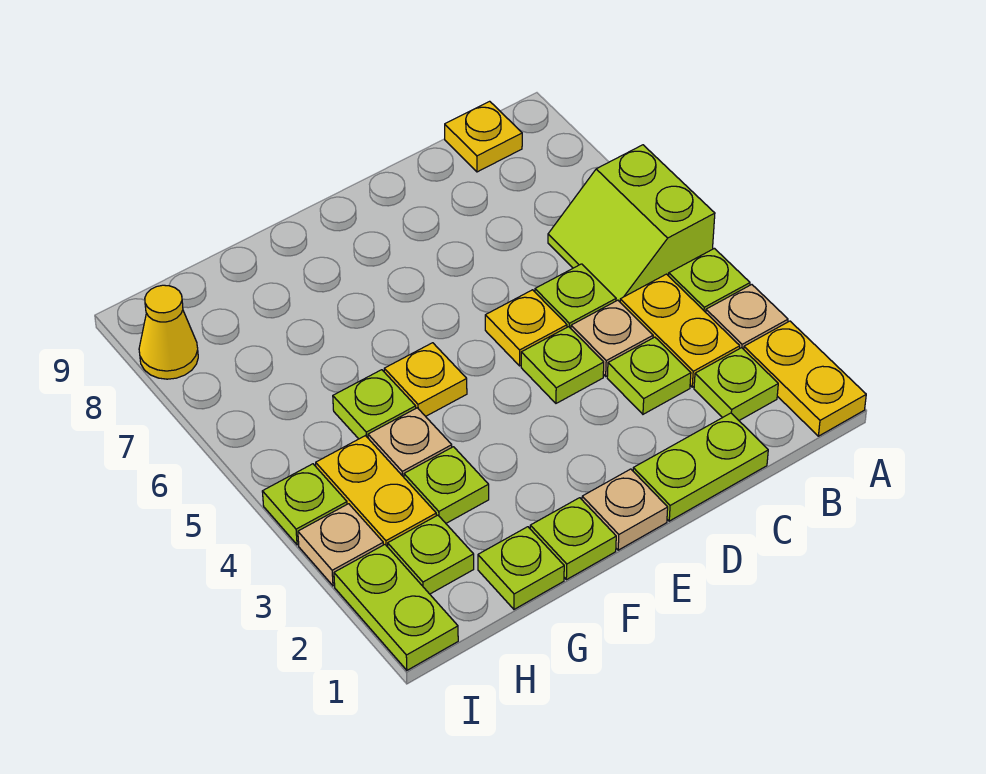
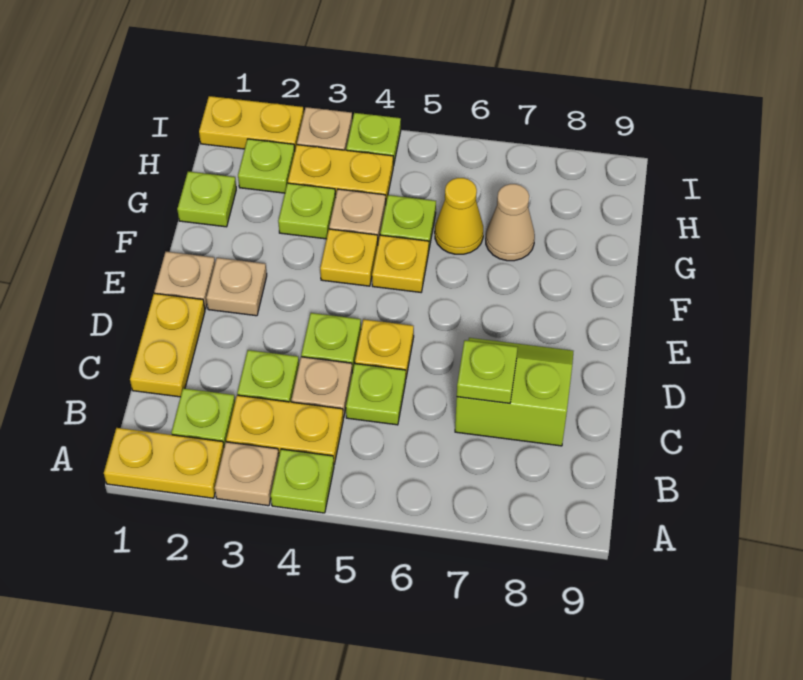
lime 2x2 slope [548,145,715,302] -> lime 2x2 slope moved to [455,338,573,446]
yellow 1x1 plate [445,101,522,172] -> yellow 1x1 plate moved to [320,229,378,286]
lime 1x2 plate [633,413,768,521] -> yellow 1x2 plate [130,293,205,397]
none -> tan 1x1 plate [206,258,267,316]
lime 1x1 plate [530,498,616,580] -> lime 1x1 plate moved to [457,340,518,403]
none -> tan 1x1 cone [486,184,535,261]
lime 1x2 plate [334,545,458,670] -> yellow 1x2 plate [199,96,304,149]
yellow 1x1 cone [139,285,198,379] -> yellow 1x1 cone moved to [435,178,483,254]

